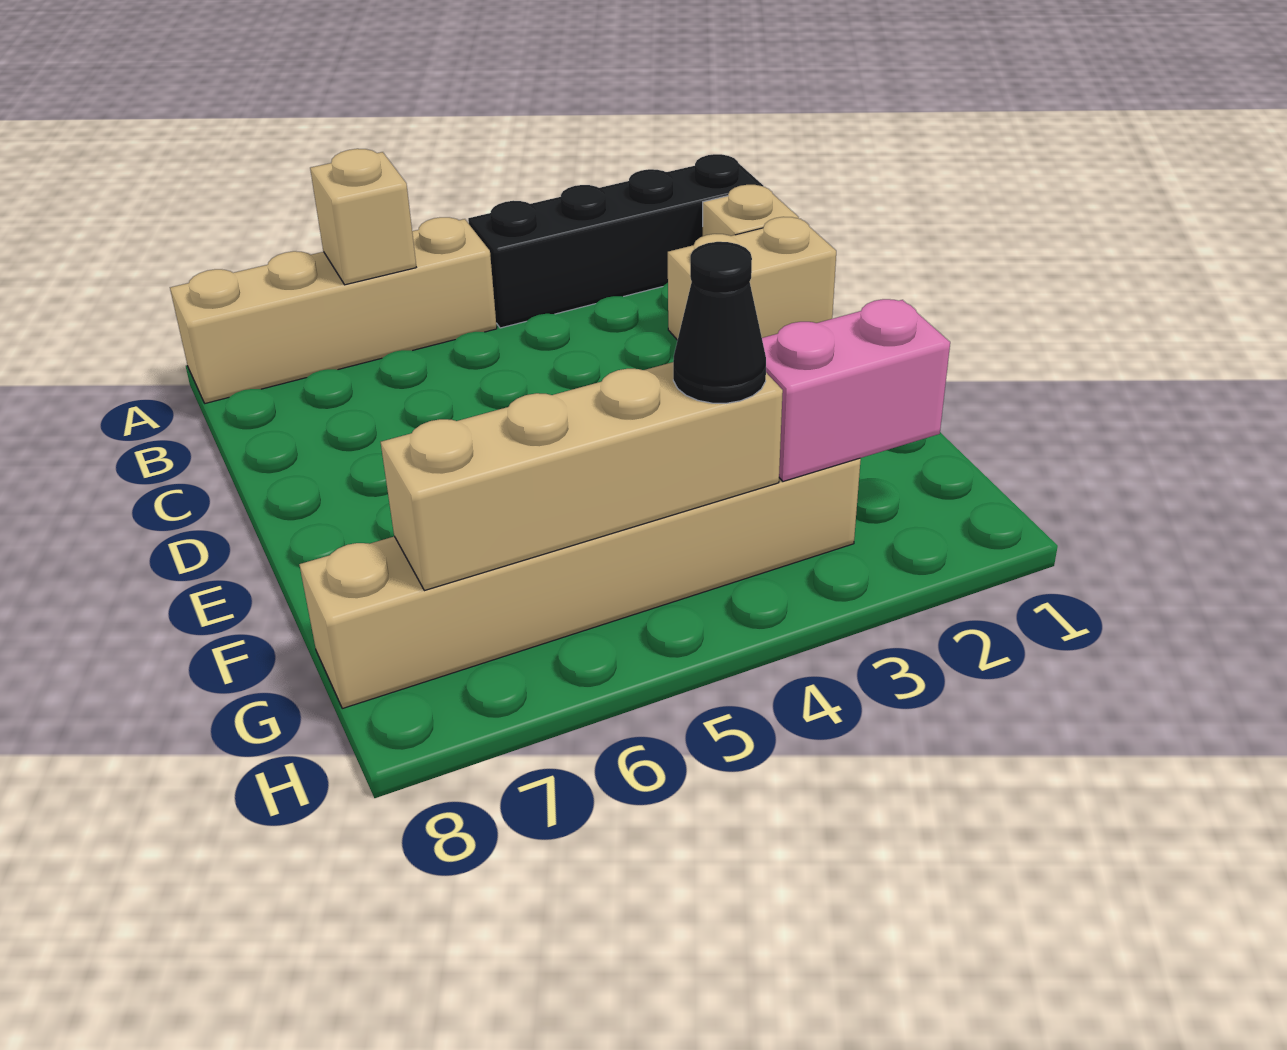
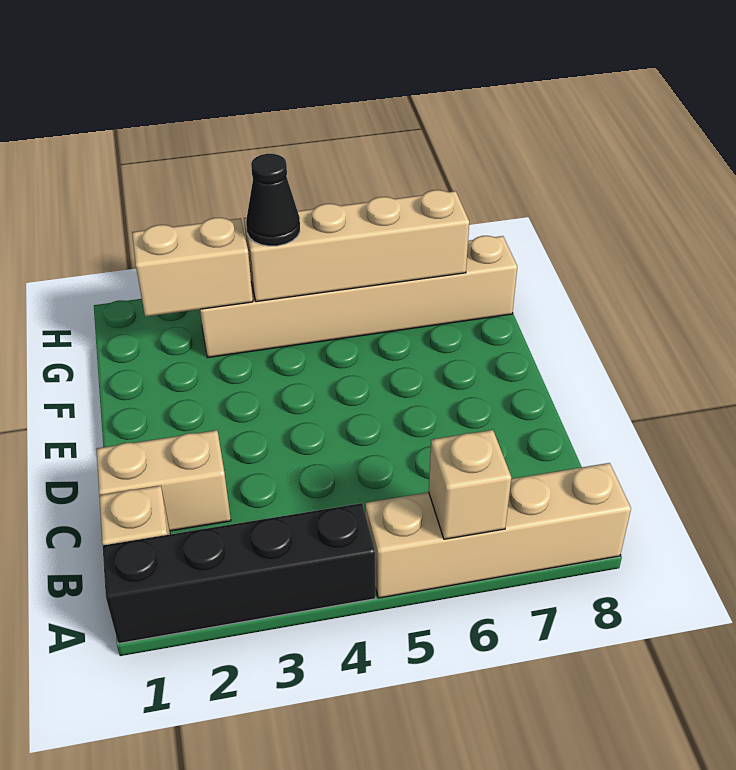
pink 1x2 brick [762,299,950,481] -> tan 1x2 brick [132,218,253,317]

